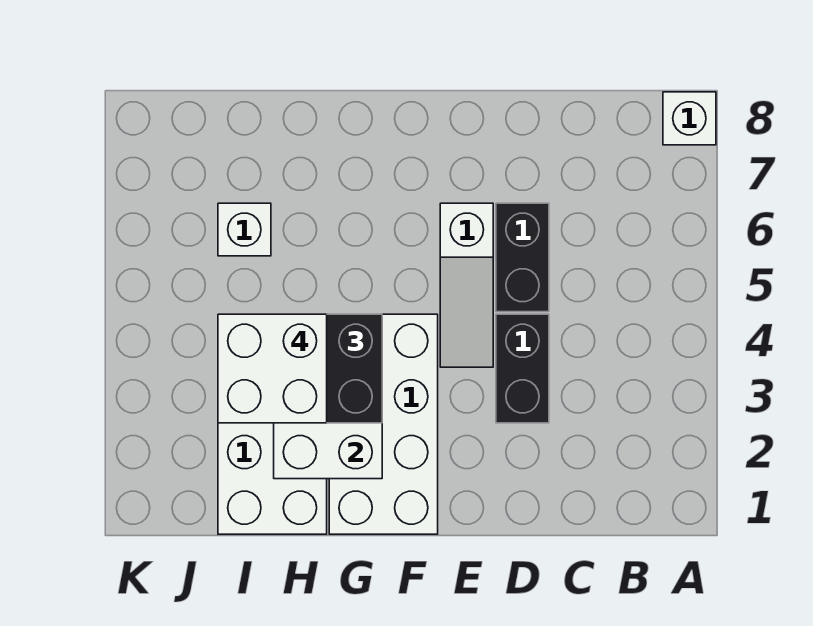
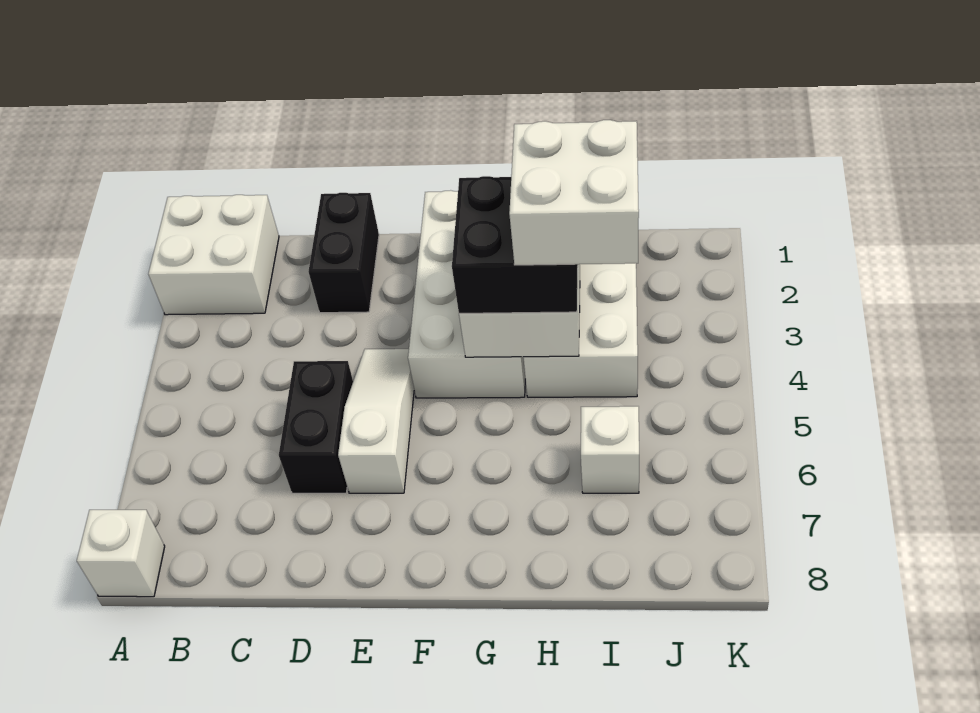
none -> white 2x2 brick [148,195,279,315]
black 1x2 brick [496,314,549,423] -> black 1x2 brick moved to [309,193,379,313]

